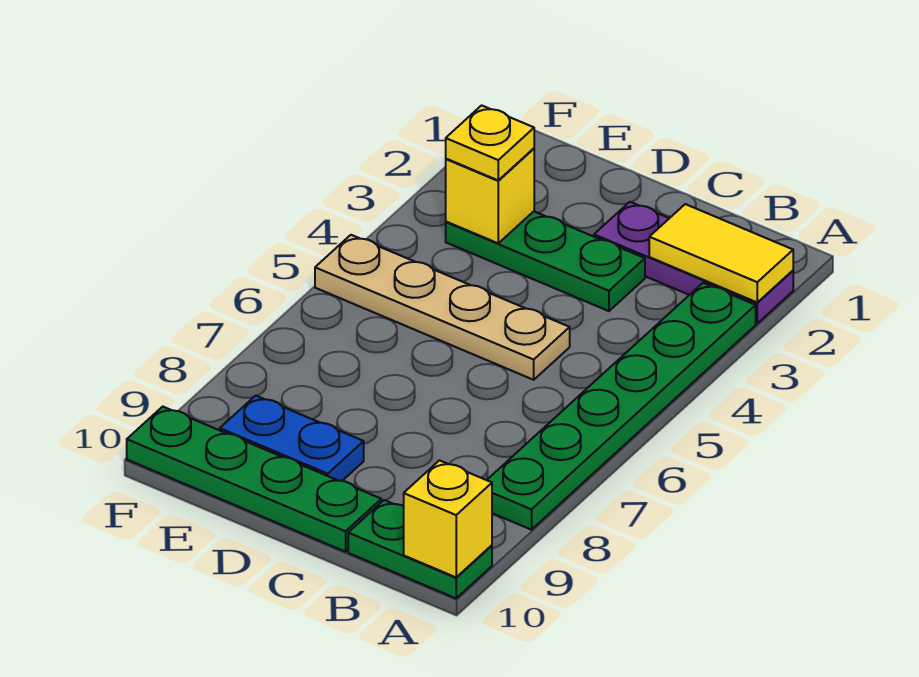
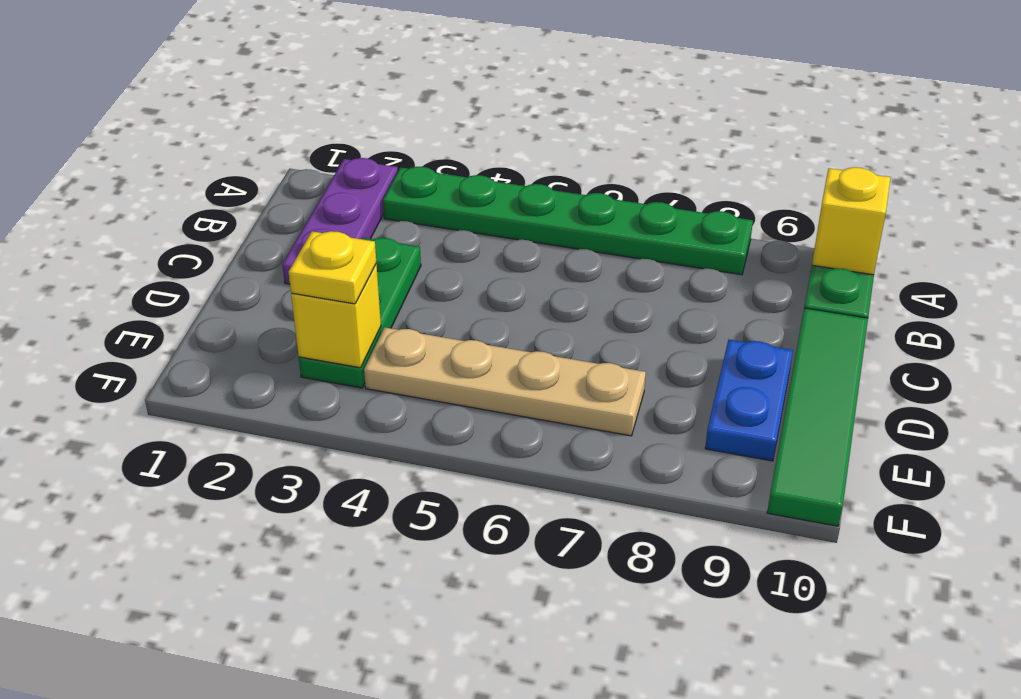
yellow 1x2 tile [649,204,793,302] -> none
tan 1x4 plate [315,235,570,380] -> tan 1x4 plate turned to [364,327,646,436]
green 1x4 plate [127,407,381,552] -> green 1x4 tile [767,308,868,526]

